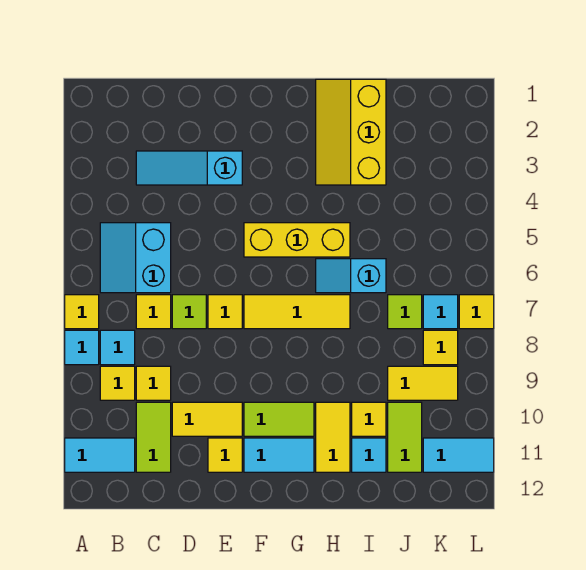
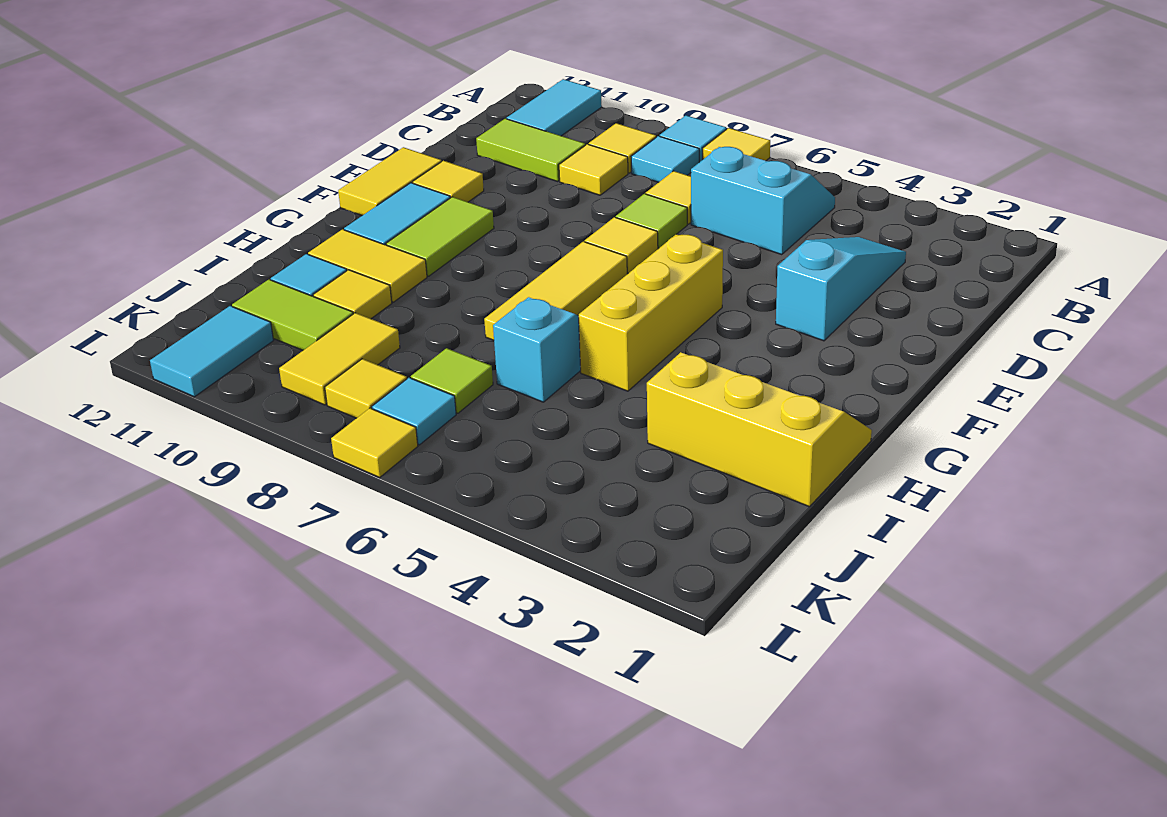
yellow 1x2 tile [172,402,242,436] -> yellow 1x2 tile moved to [338,147,442,216]

